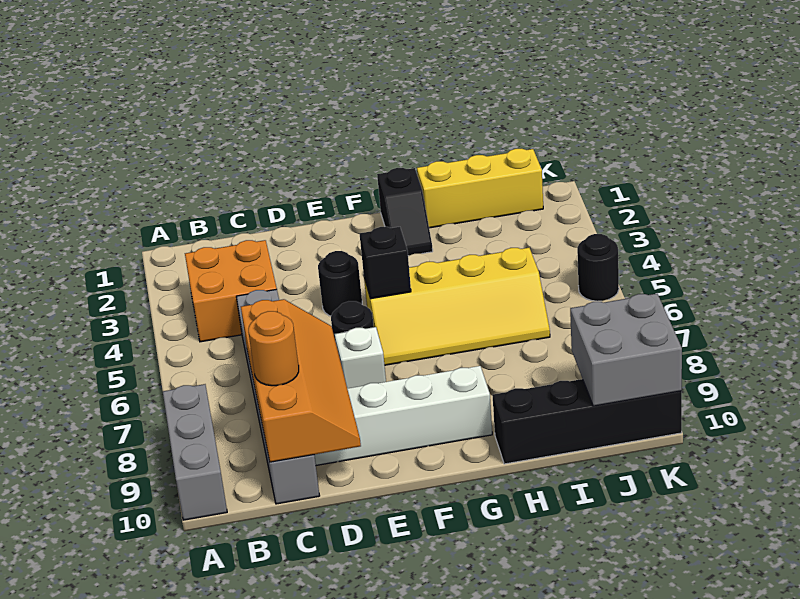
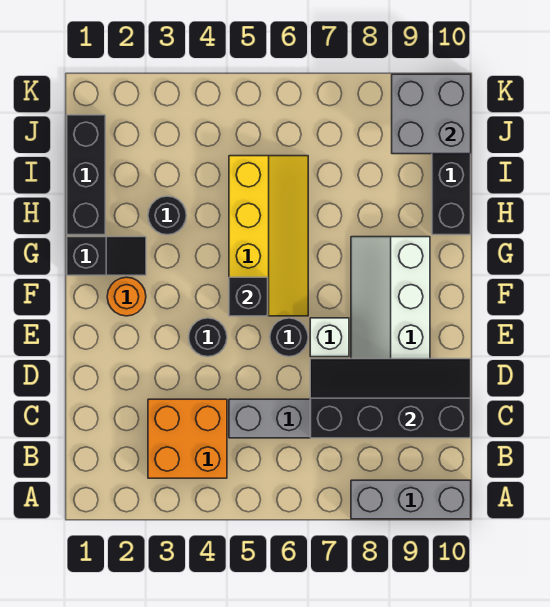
orange 2x4 slope [241,299,361,462] -> black 2x4 slope [310,359,471,438]
orange 1x1 round brick [248,311,299,386] -> orange 1x1 round brick moved to [107,277,146,316]
yellow 1x3 brick [417,148,543,228] -> black 1x3 brick [67,115,105,235]
black 1x1 round brick [577,234,619,301] -> black 1x1 round brick moved to [148,196,186,235]

